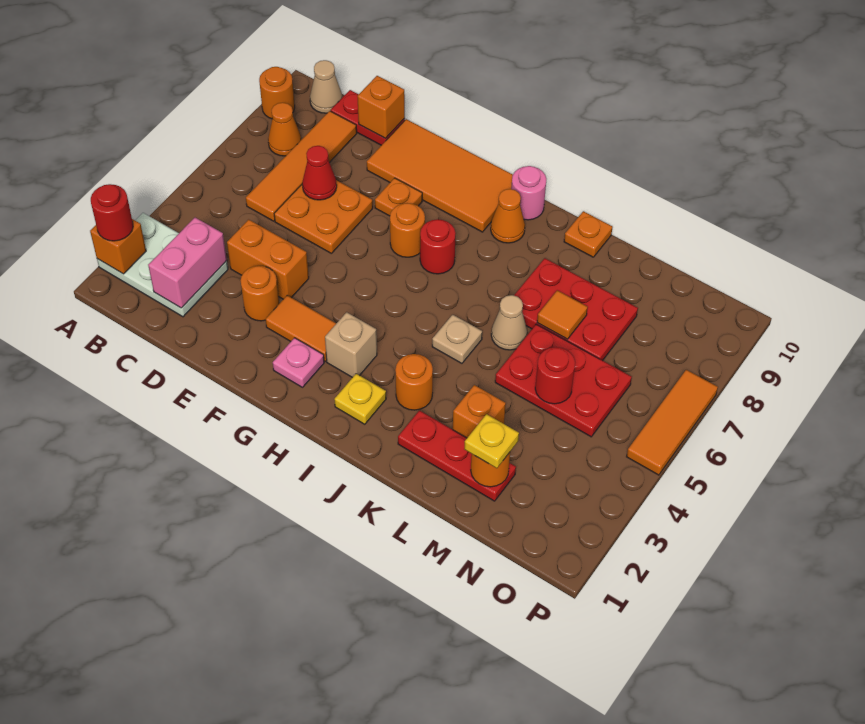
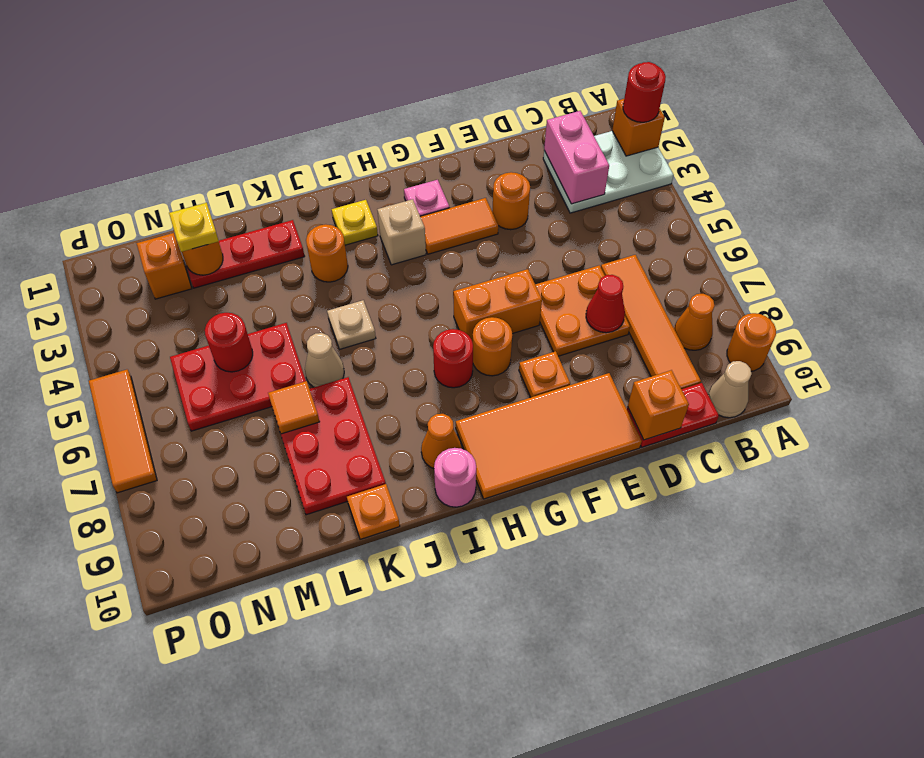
orange 1x2 brick [227,219,309,299] -> orange 1x2 brick moved to [453,269,542,342]
red 2x3 plate [514,258,638,361] -> red 2x3 plate turned to [281,377,386,515]
orange 1x1 brick [453,385,506,438] -> orange 1x1 brick moved to [137,233,192,299]

